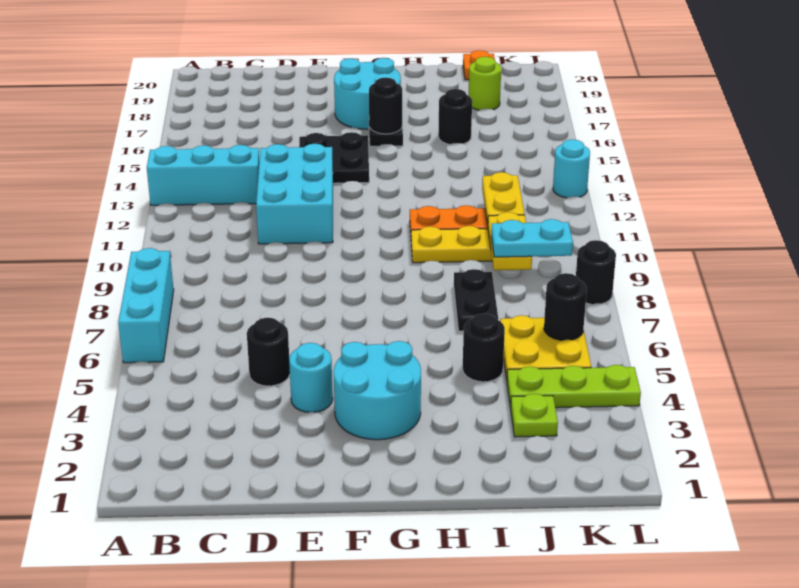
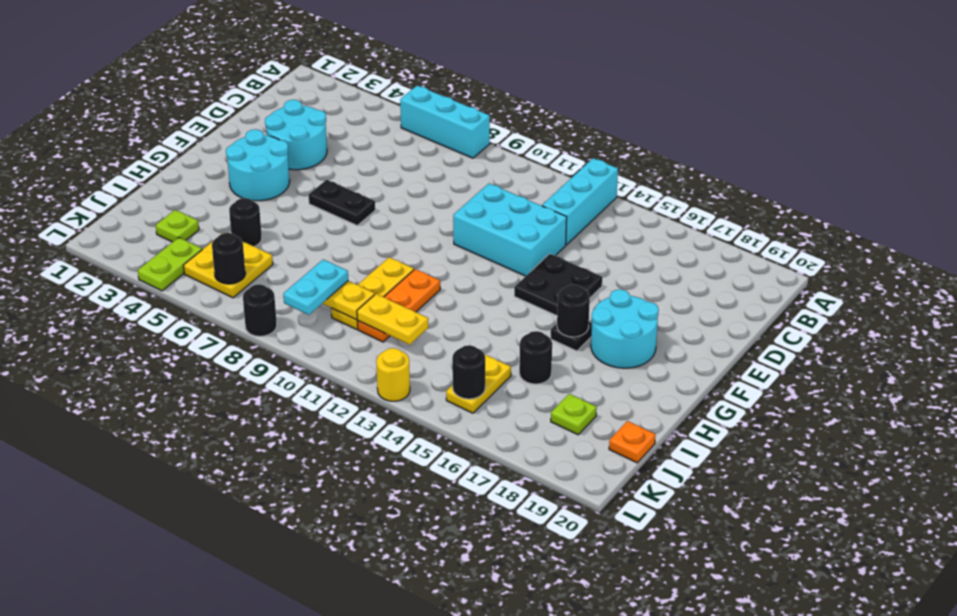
black 1x1 round brick [247,318,290,386] -> black 1x1 round brick moved to [452,345,485,399]
cyan 1x1 round brick [289,343,333,412] -> cyan 2x2 round brick [265,100,327,170]
black 1x2 plate [454,269,498,331] -> black 1x2 plate moved to [309,180,375,225]
lime 1x3 plate [507,365,641,408] -> lime 1x2 plate [138,238,202,291]
none -> yellow 1x2 plate [446,355,511,413]
lime 1x1 round brick [468,57,501,110] -> lime 1x1 plate [551,394,597,435]
cyan 1x1 round brick [553,139,590,198] -> yellow 1x1 round brick [376,348,410,401]

